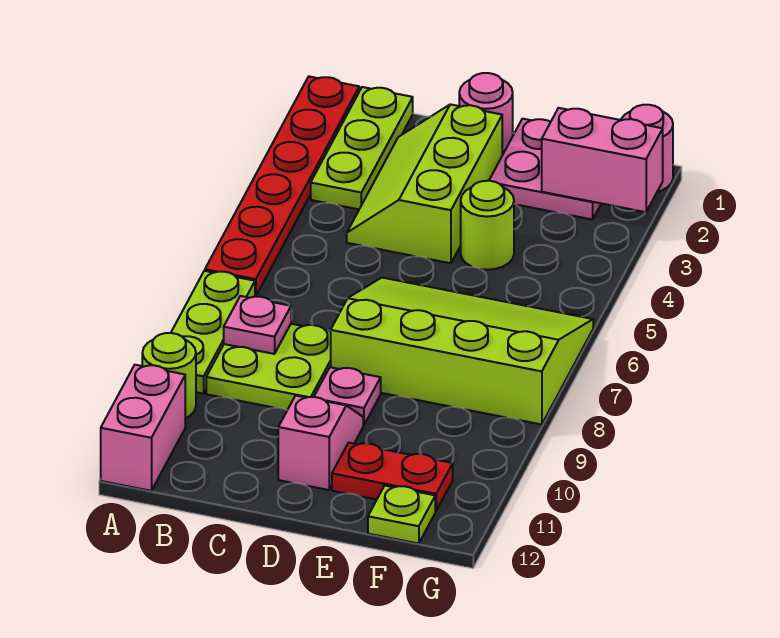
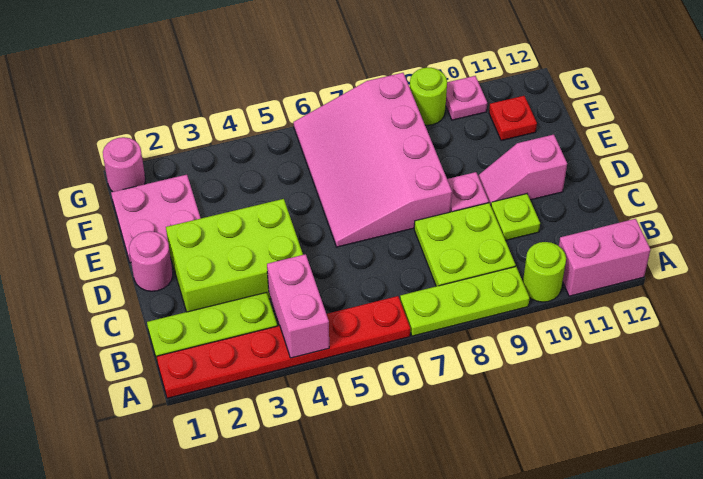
pink 1x1 plate [224,296,291,354] -> pink 1x1 plate moved to [446,76,487,120]
lime 2x3 slope [347,104,502,263] -> lime 2x3 brick [166,199,303,312]
lime 3x4 slope [331,278,593,425] -> pink 3x4 slope [293,73,452,247]
lime 1x1 round brick [461,181,514,270] -> lime 1x1 round brick moved to [410,68,447,125]
red 1x2 plate [332,443,453,511] -> red 1x1 plate [489,96,537,141]
pink 1x2 brick [542,108,663,212] -> pink 1x2 brick moved to [267,254,329,358]
lime 1x1 plate [368,486,435,544] -> lime 1x1 plate moved to [491,194,540,240]

